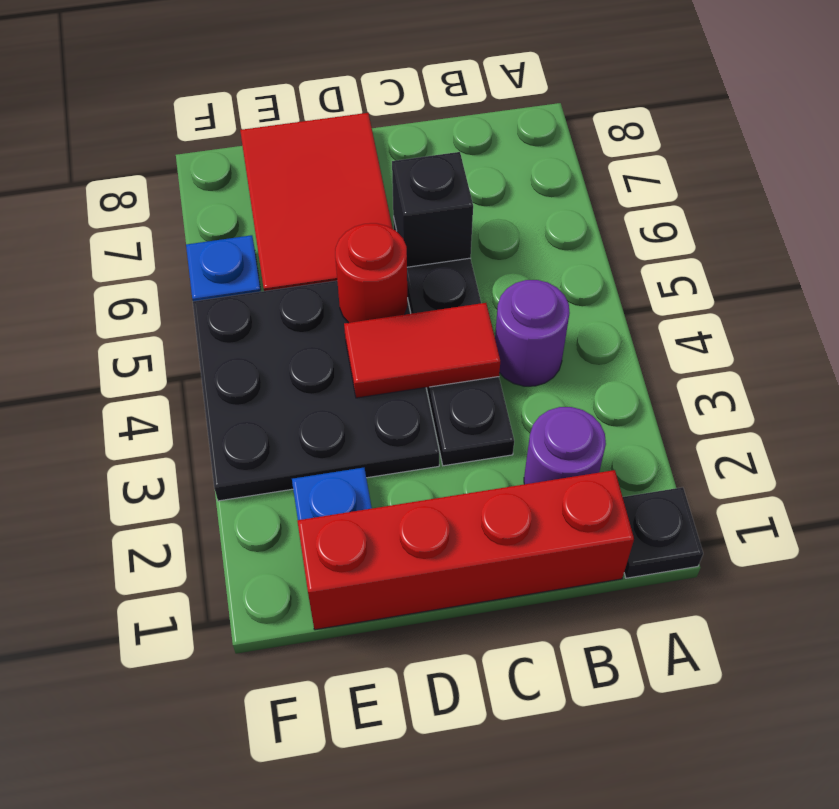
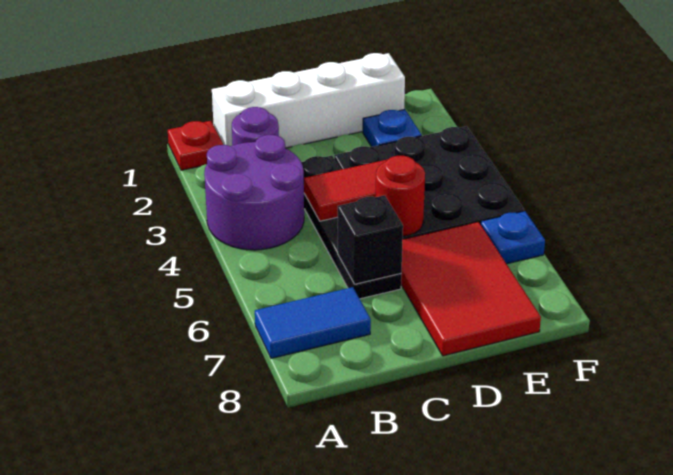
black 1x1 plate [623,487,703,578] -> red 1x1 plate [168,121,223,170]
none -> blue 1x2 tile [255,287,371,358]
red 1x4 brick [297,470,634,630] -> white 1x4 brick [212,53,405,148]
purple 1x1 round brick [495,280,570,386] -> purple 2x2 round brick [204,135,304,250]

